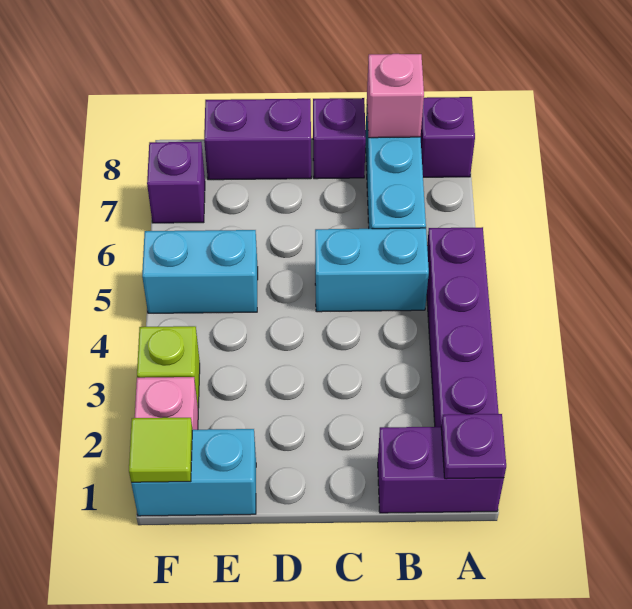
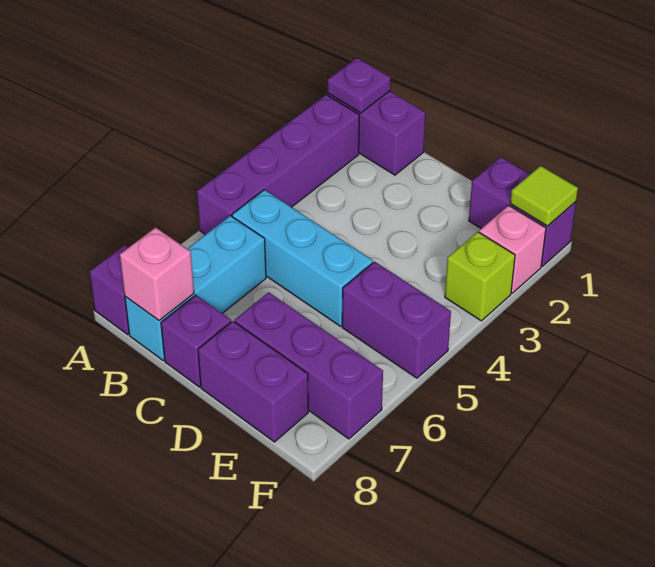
cyan 1x2 brick [315,228,429,312] -> cyan 1x3 brick [232,190,373,326]
cyan 1x2 brick [131,429,256,516] -> purple 1x2 brick [469,157,576,266]
cyan 1x2 brick [142,230,258,313] -> purple 1x2 brick [342,262,451,378]
purple 1x1 brick [147,142,205,223] -> purple 1x3 brick [235,292,383,439]

